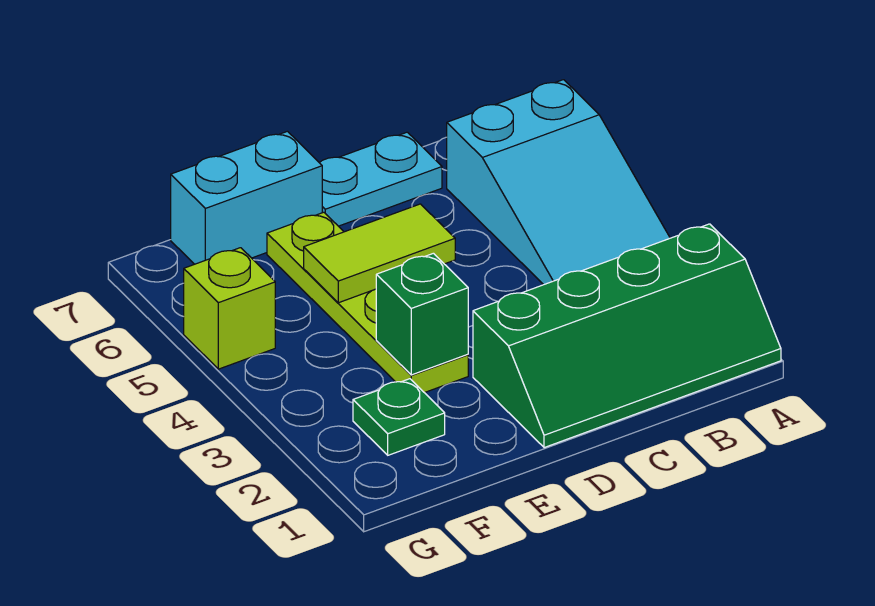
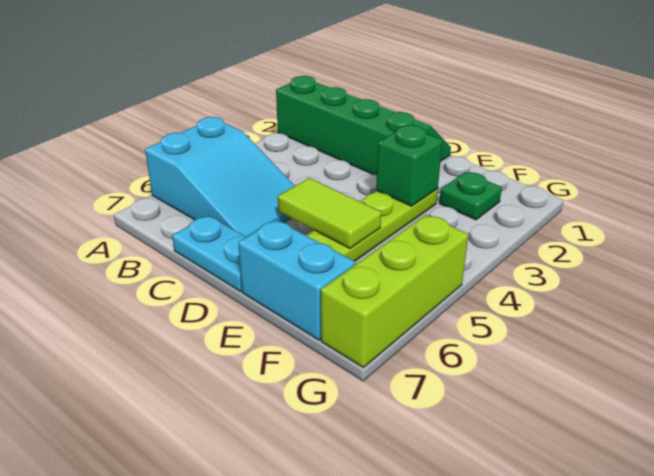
cyan 2x3 slope [447,80,670,285] -> cyan 2x3 slope turned to [145,117,295,237]
lime 1x1 brick [184,248,275,369] -> lime 1x3 brick [321,215,469,368]

